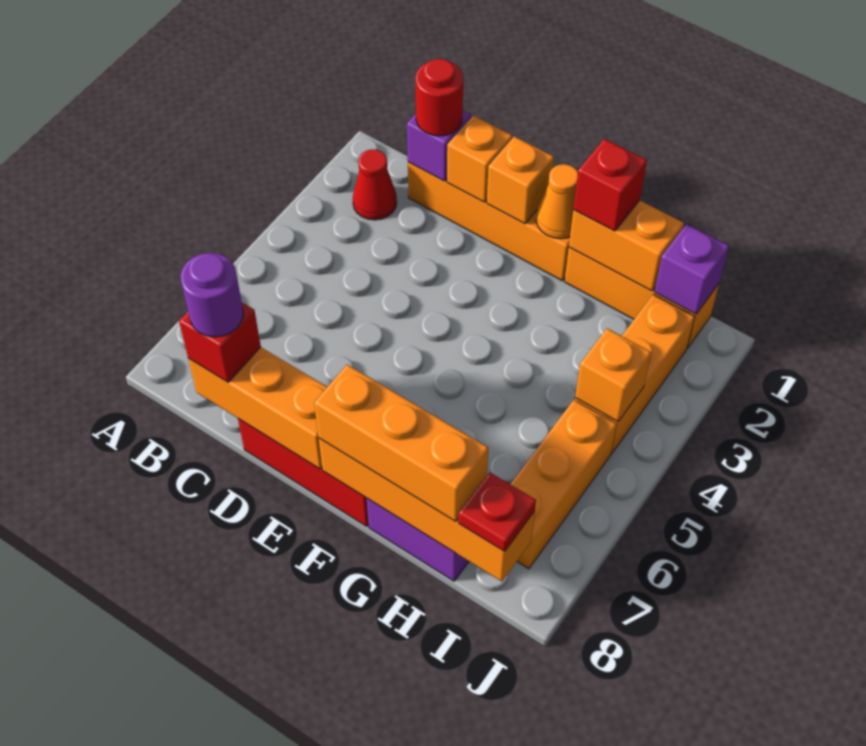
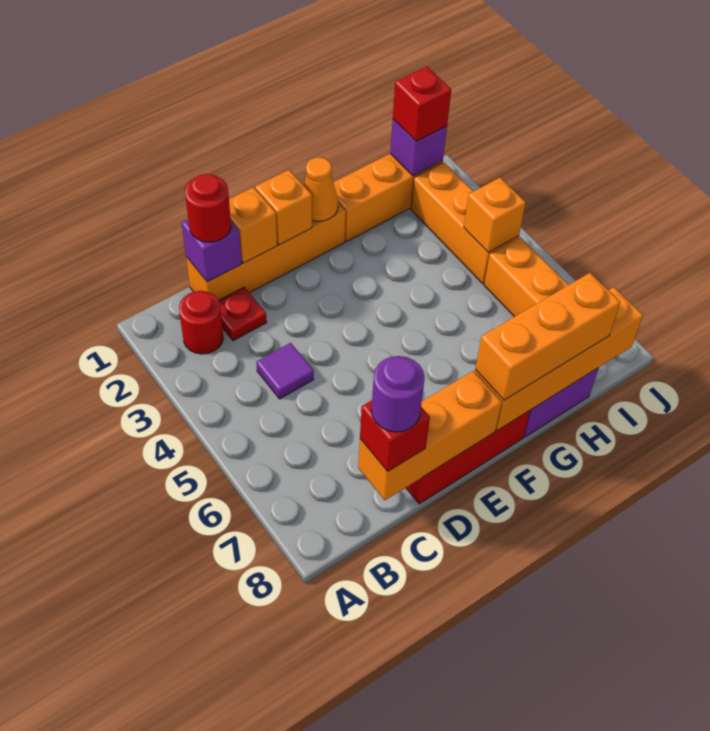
red 1x1 cone [353,149,397,220] -> red 1x1 round brick [179,291,223,354]
none -> purple 1x1 tile [256,343,314,399]
orange 1x2 brick [569,200,684,291] -> none
red 1x1 brick [573,139,647,231] -> red 1x1 brick moved to [393,67,451,142]
red 1x1 plate [458,472,536,551] -> red 1x1 plate moved to [219,287,267,341]

